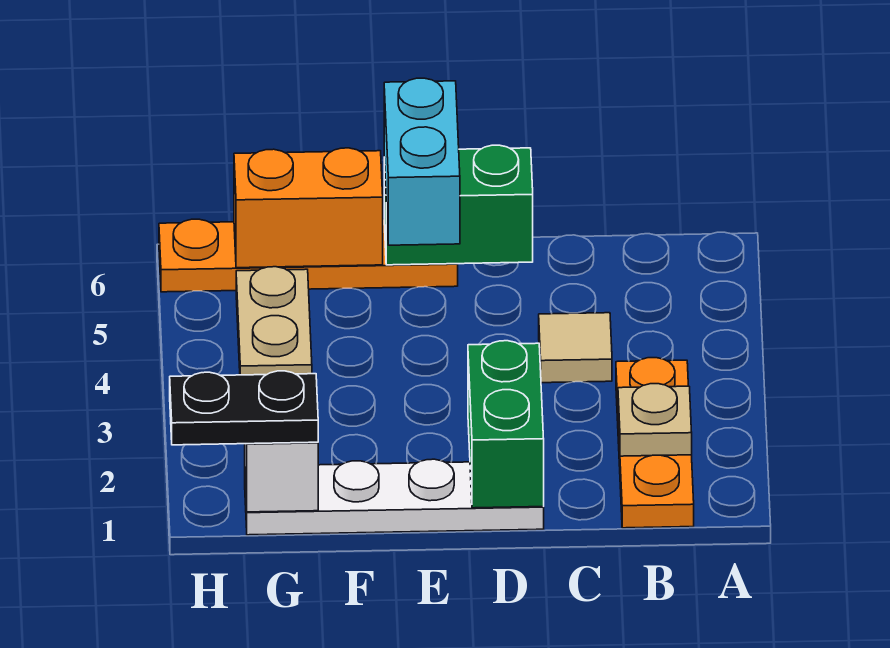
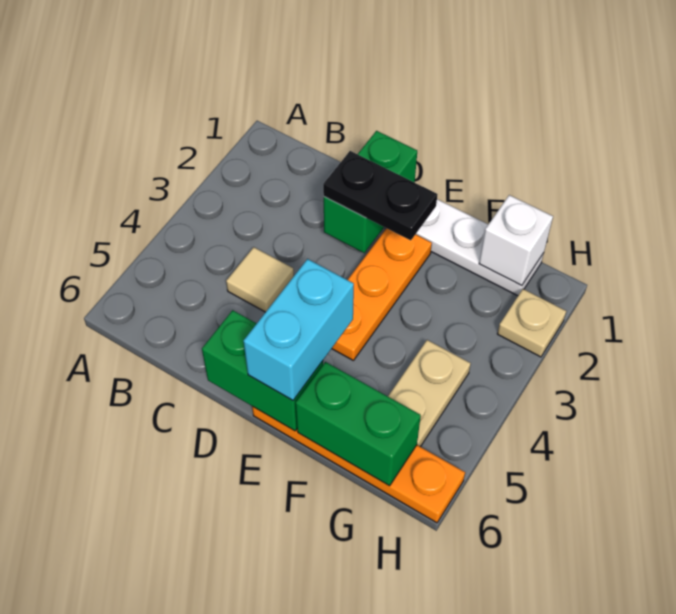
orange 1x3 plate [616,358,694,528] -> orange 1x3 plate moved to [332,228,432,361]
tan 1x1 plate [618,384,692,456] -> tan 1x1 plate moved to [497,289,566,357]
orange 1x2 brick [234,148,383,268] -> green 1x2 brick [296,362,421,486]
black 1x2 plate [170,371,318,445] -> black 1x2 plate moved to [323,151,437,240]

